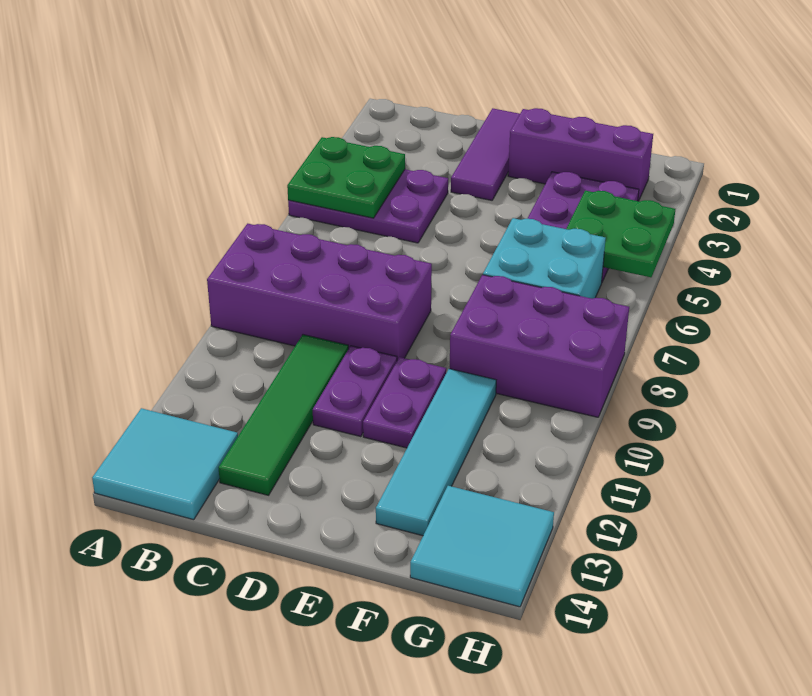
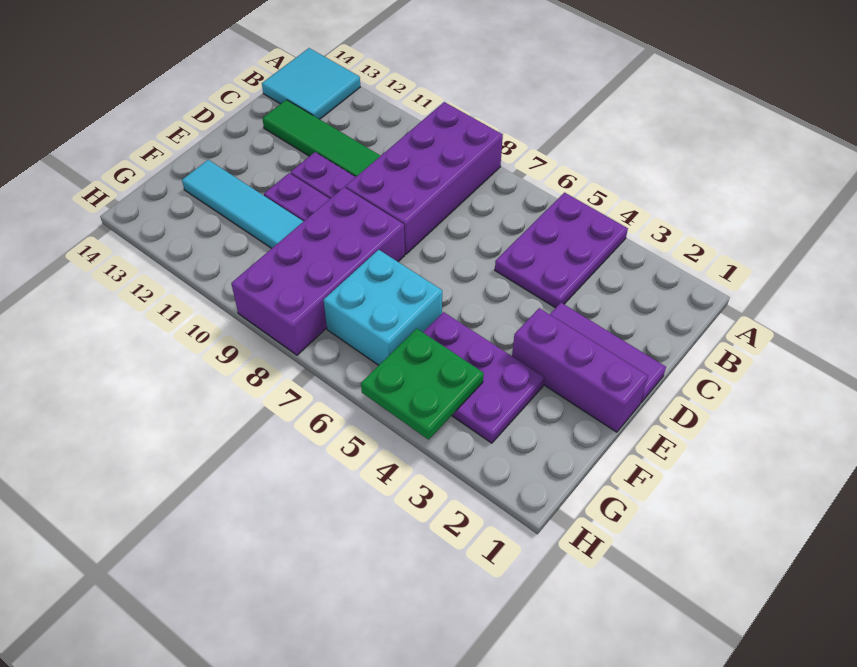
green 2x2 plate [287,137,405,218] -> none
purple 1x3 brick [508,108,653,201] -> purple 1x3 brick turned to [512,308,648,432]
purple 2x3 brick [450,275,629,417] -> purple 2x4 brick [231,187,405,355]
cyan 2x2 tile [410,486,554,607] -> none

